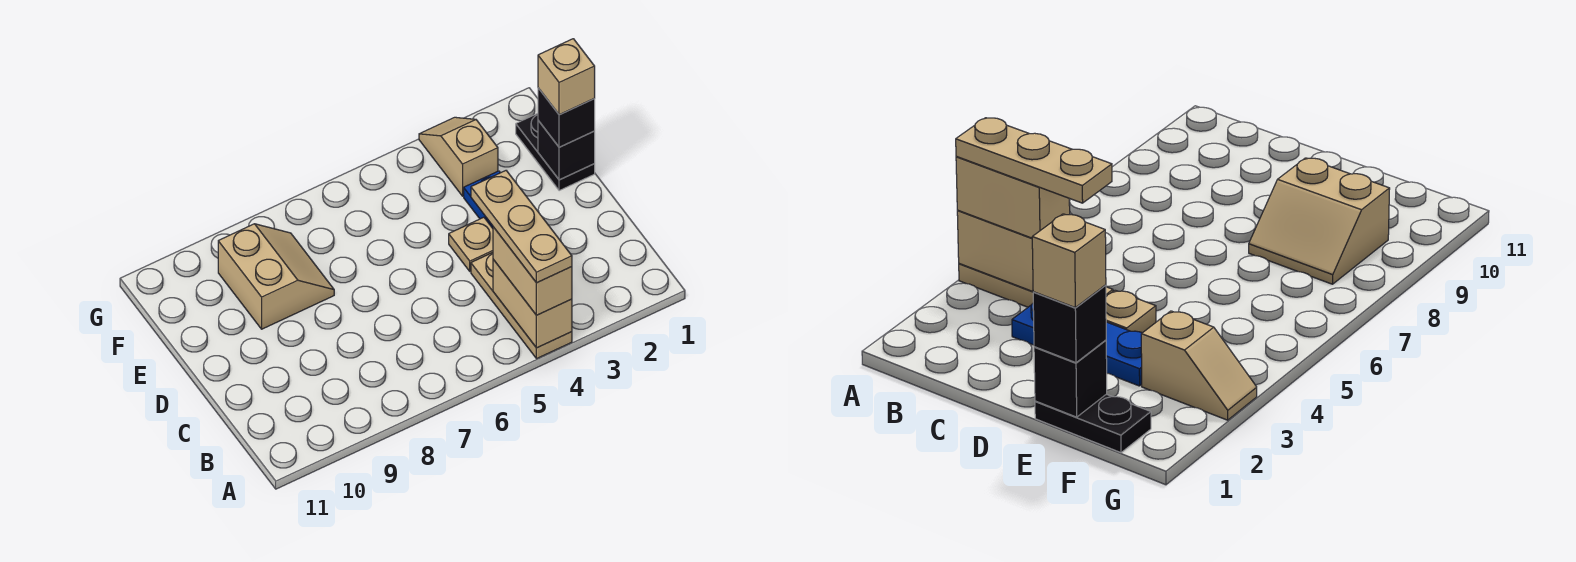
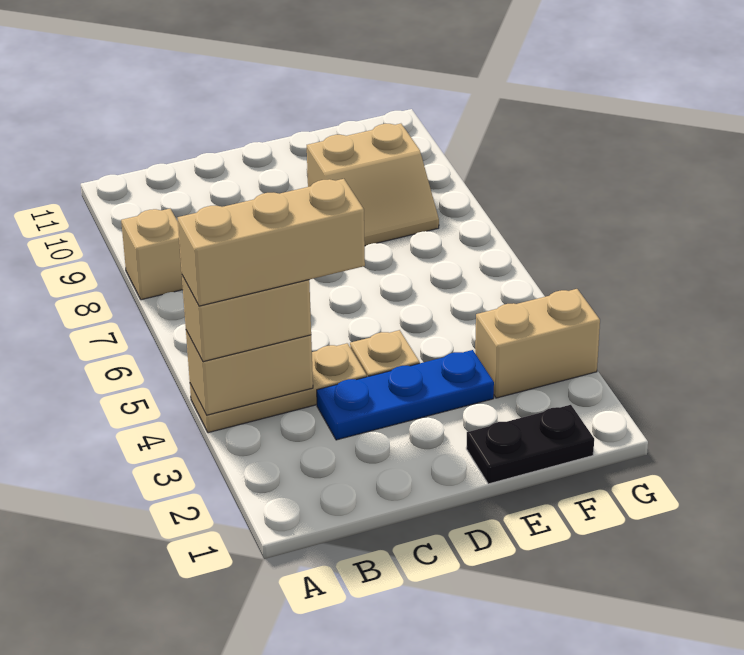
tan 1x3 plate [471,171,572,283] -> tan 1x3 brick [178,179,365,306]
black 1x1 brick [538,121,595,180] -> none
black 1x1 brick [538,88,595,147] -> none
tan 1x1 brick [538,39,595,115] -> tan 1x1 brick moved to [121,209,183,300]
tan 1x2 slope [419,117,498,196] -> tan 1x2 brick [475,289,600,398]

